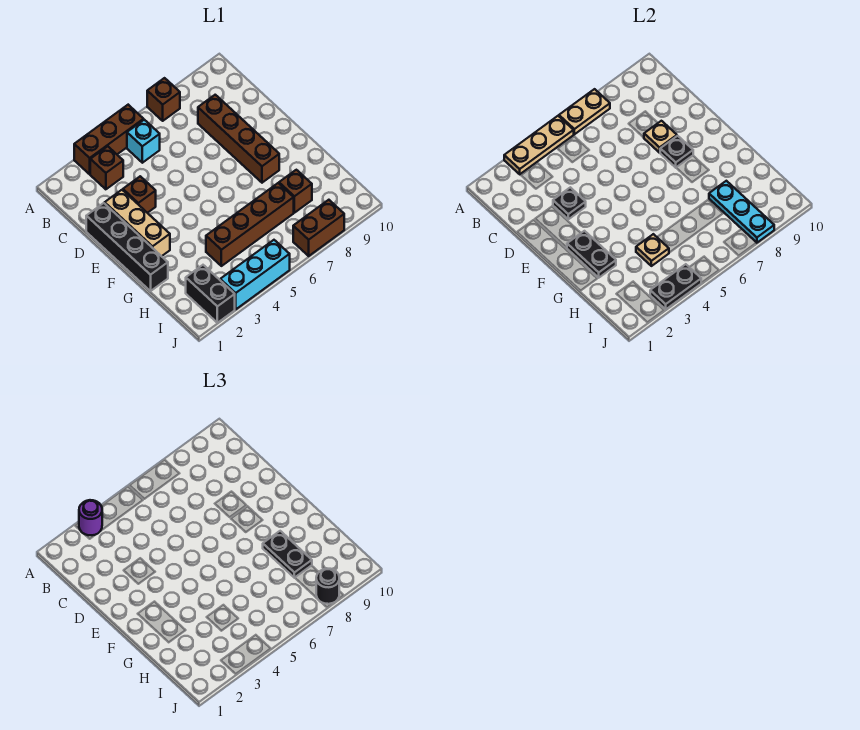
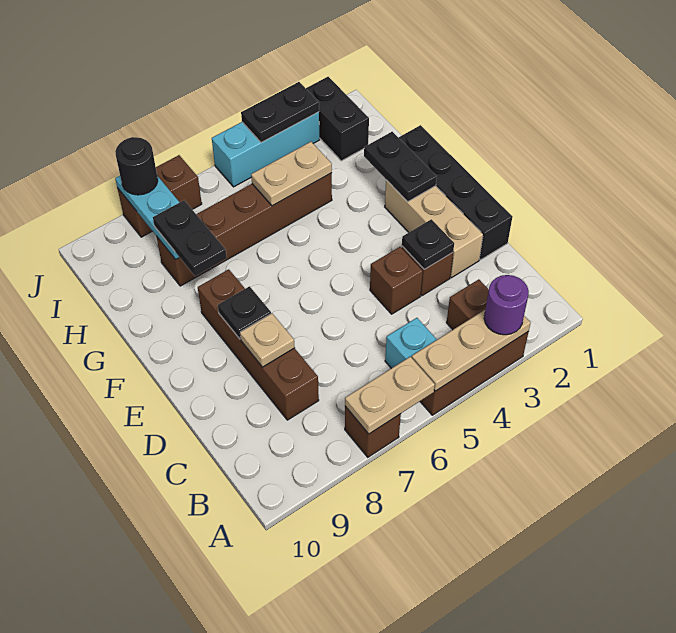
none -> brown 1x1 brick [370,247,423,314]
tan 1x1 plate [636,234,669,266] -> tan 1x2 plate [251,142,332,206]

